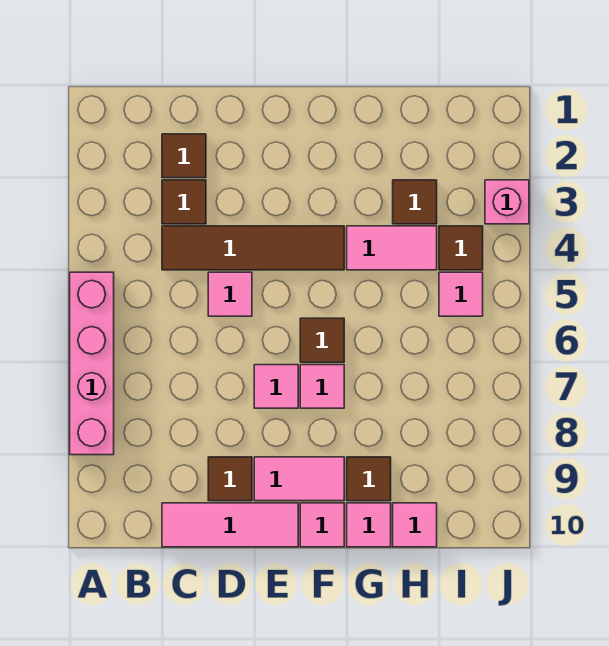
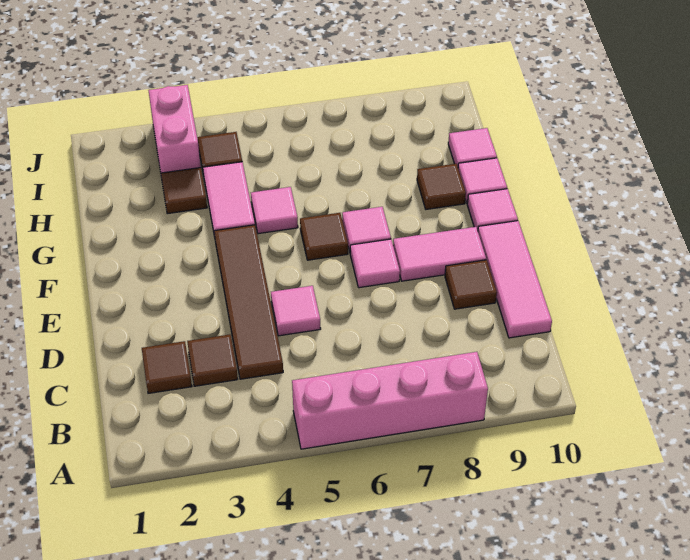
pink 1x2 tile [254,457,344,501] -> pink 1x2 tile turned to [393,227,486,281]
pink 1x1 tile [439,272,483,316] -> pink 1x1 tile moved to [251,187,298,234]
pink 1x1 brick [485,180,529,224] -> pink 1x2 brick [148,85,201,173]

